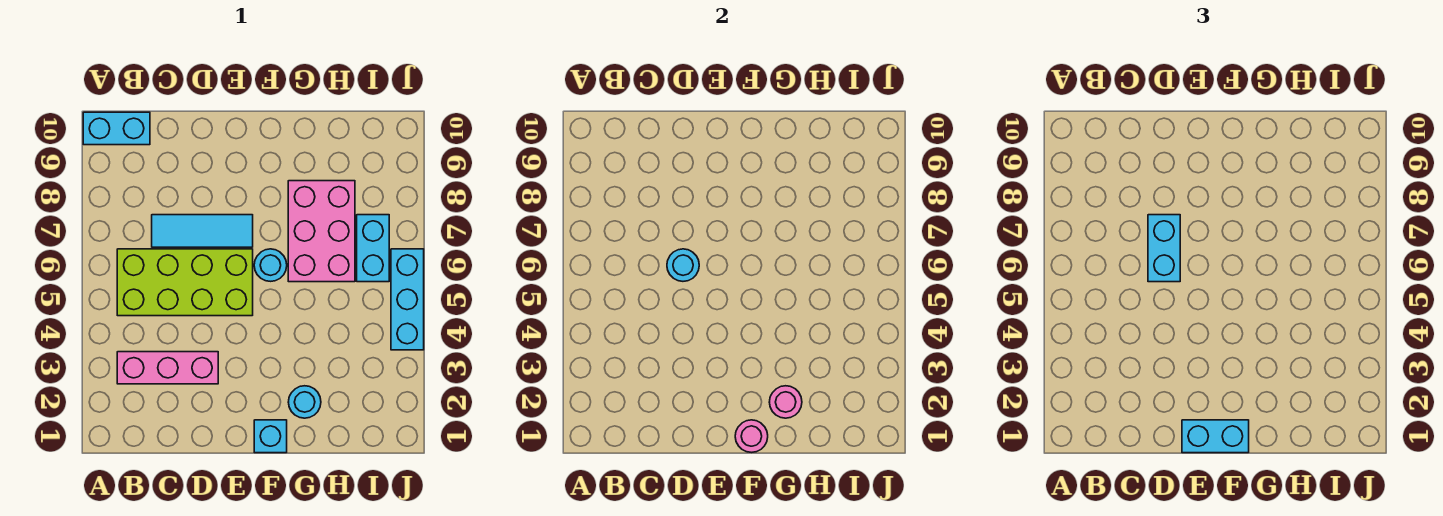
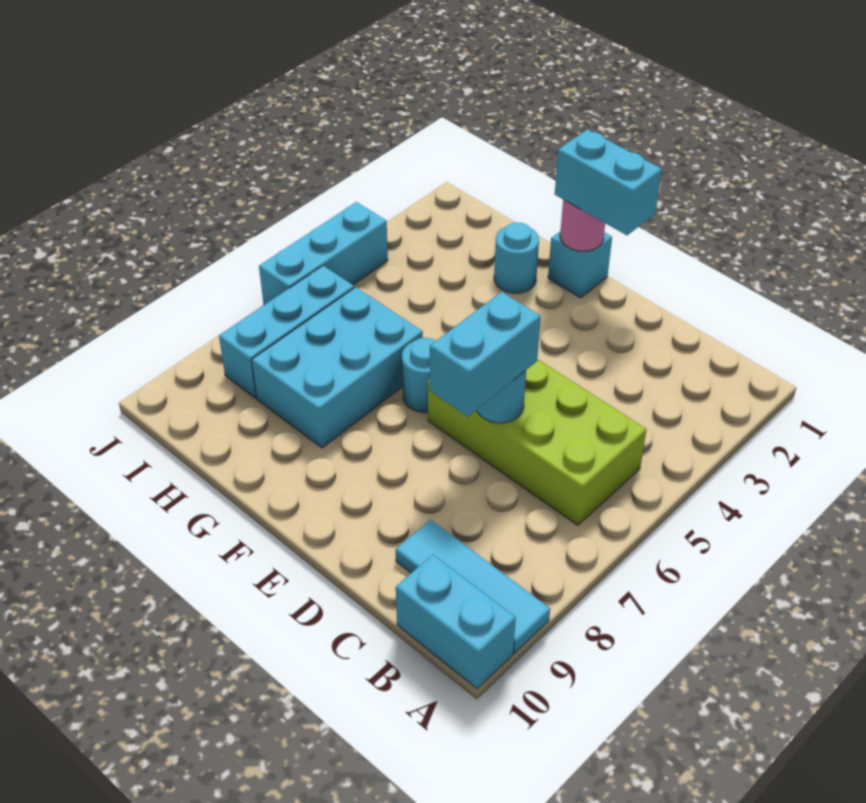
pink 1x3 brick [117,352,218,384] -> none
cyan 1x3 tile [152,215,253,247] -> cyan 1x3 tile moved to [395,520,550,653]
pink 1x1 round brick [769,386,802,418] -> none
pink 2x3 brick [288,181,355,282] -> cyan 2x3 brick [252,287,423,448]
cyan 1x2 brick [357,215,389,282] -> cyan 1x3 brick [219,266,354,398]

